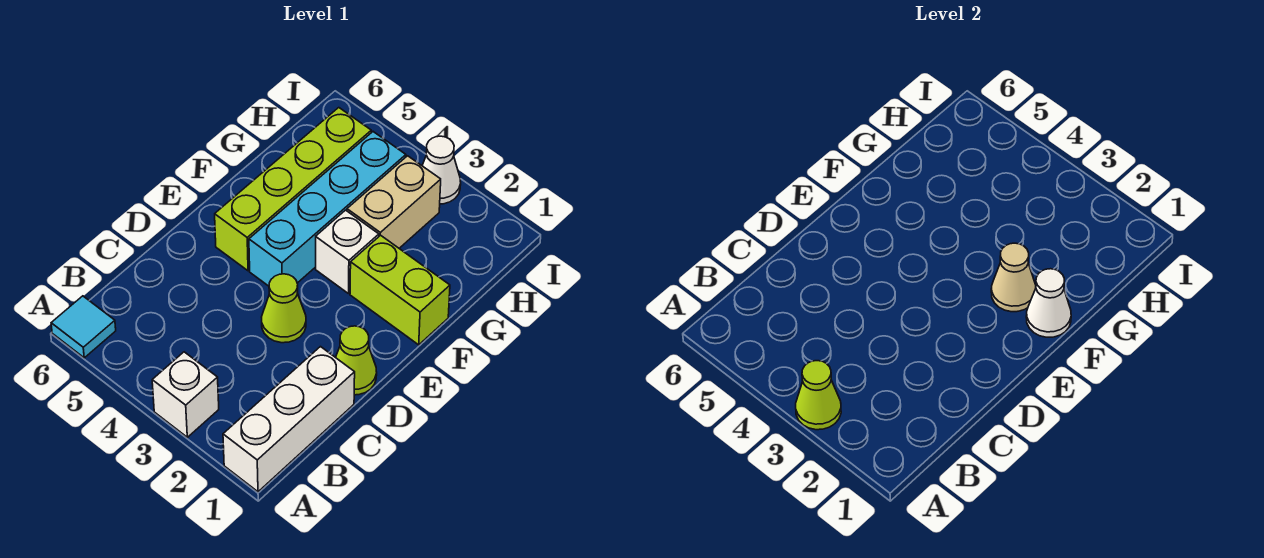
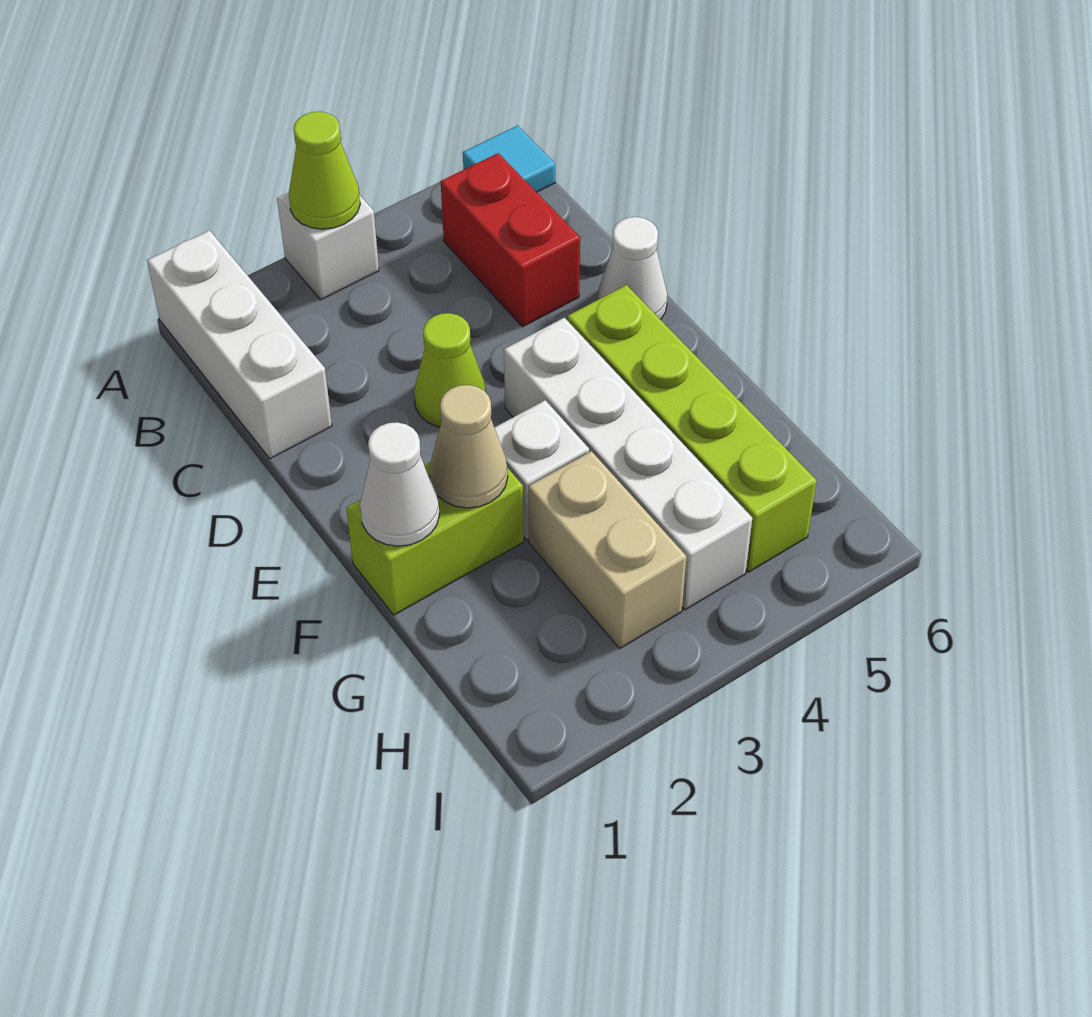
none -> red 1x2 brick [441,153,580,327]
lime 1x1 cone [336,326,377,395] -> none
cyan 1x4 brick [249,132,406,286] -> white 1x4 brick [504,318,752,610]
white 1x1 cone [422,136,461,204] -> white 1x1 cone moved to [598,217,667,320]

